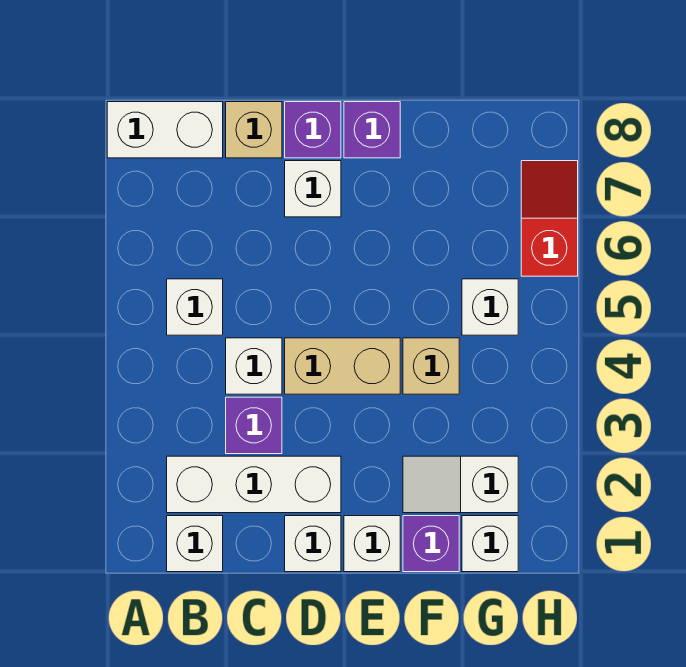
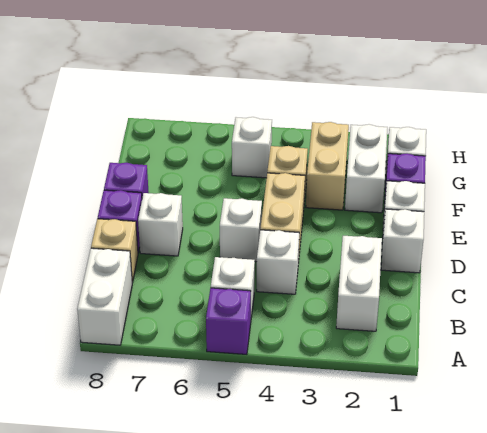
white 1x1 brick [167,516,223,572] -> white 1x1 brick moved to [220,198,262,262]
white 1x3 brick [167,456,341,513] -> white 1x2 brick [336,236,382,331]
purple 1x1 brick [226,397,282,454] -> purple 1x1 brick moved to [206,288,251,354]
white 1x2 slope [403,456,518,513] -> white 1x2 brick [345,124,387,213]
none -> tan 1x2 brick [306,122,349,210]
red 1x2 slope [521,161,578,276] -> none

